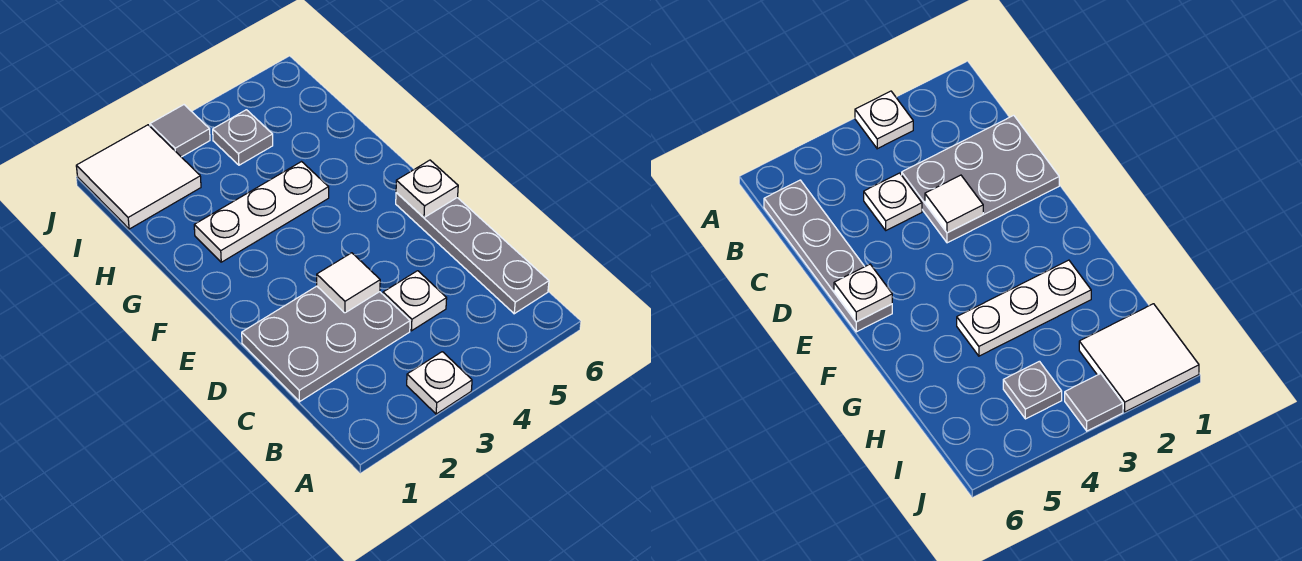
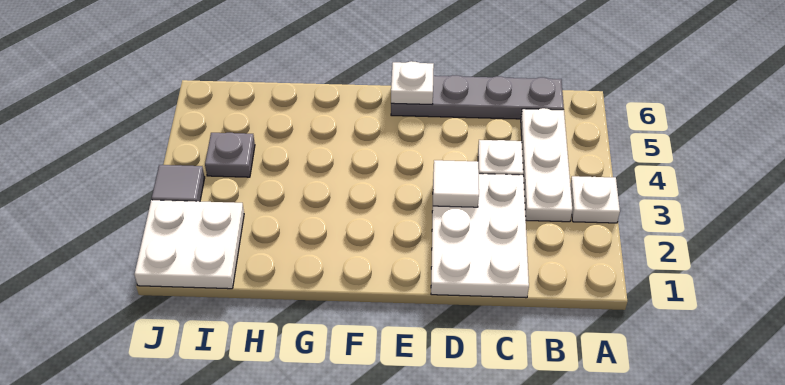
grey 2x3 plate [242,286,410,402] -> white 2x3 plate [431,174,529,298]
white 1x3 plate [194,162,329,262] -> white 1x3 plate moved to [521,108,572,222]
white 2x2 tile [76,125,201,229] -> white 2x2 plate [134,200,244,289]

